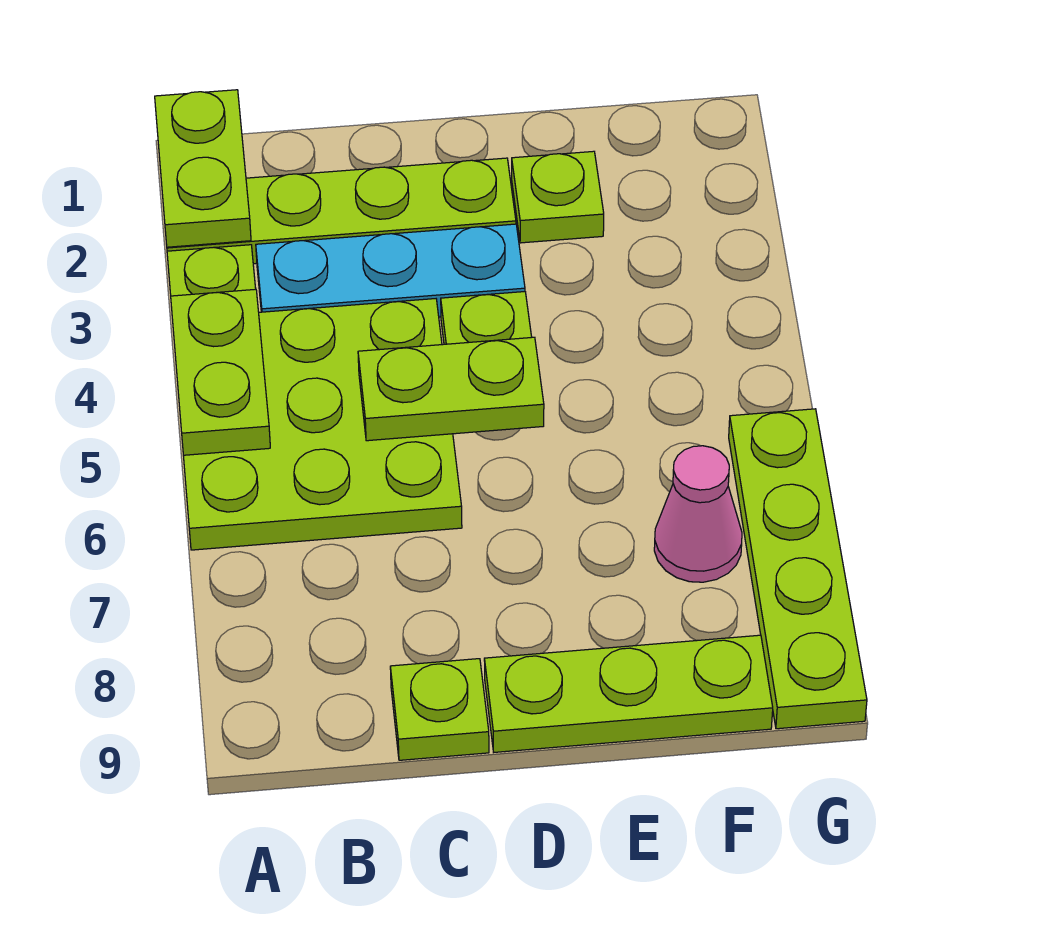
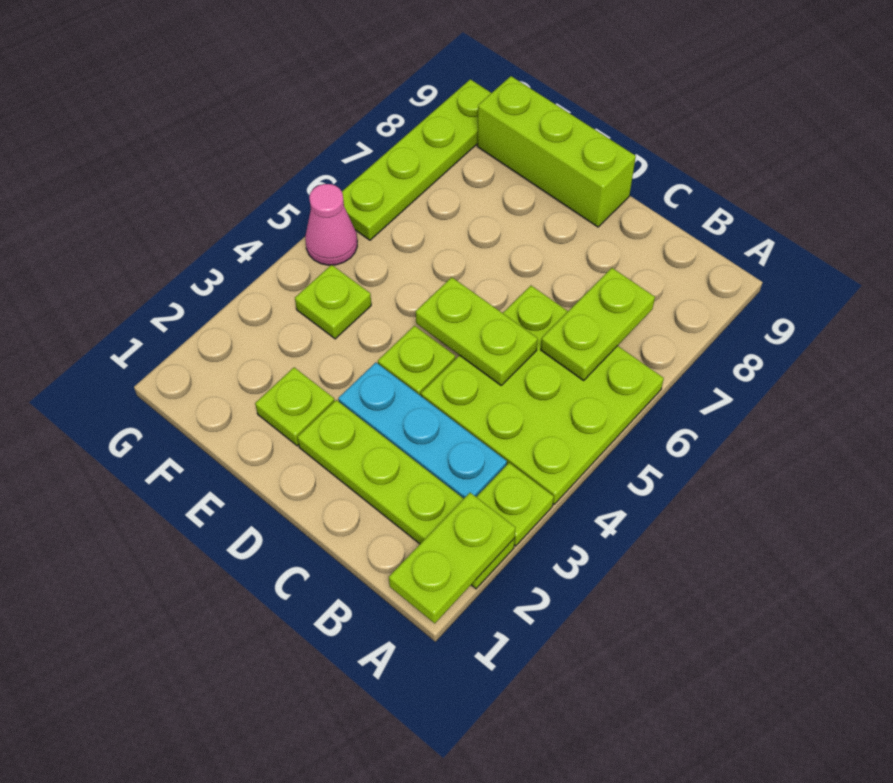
lime 1x2 plate [171,289,270,455] -> lime 1x2 plate moved to [541,268,655,380]
lime 1x1 plate [390,659,489,760] -> lime 1x1 plate moved to [295,265,371,339]
lime 1x3 plate [484,635,773,752] -> lime 1x3 brick [477,76,636,227]
pink 1x1 cone [654,446,742,582] -> pink 1x1 cone moved to [305,184,357,265]

